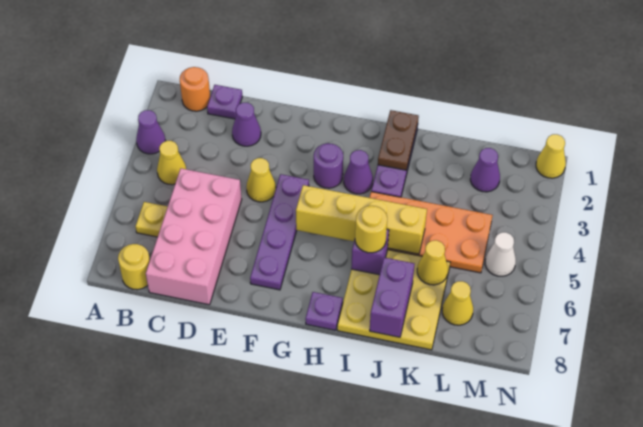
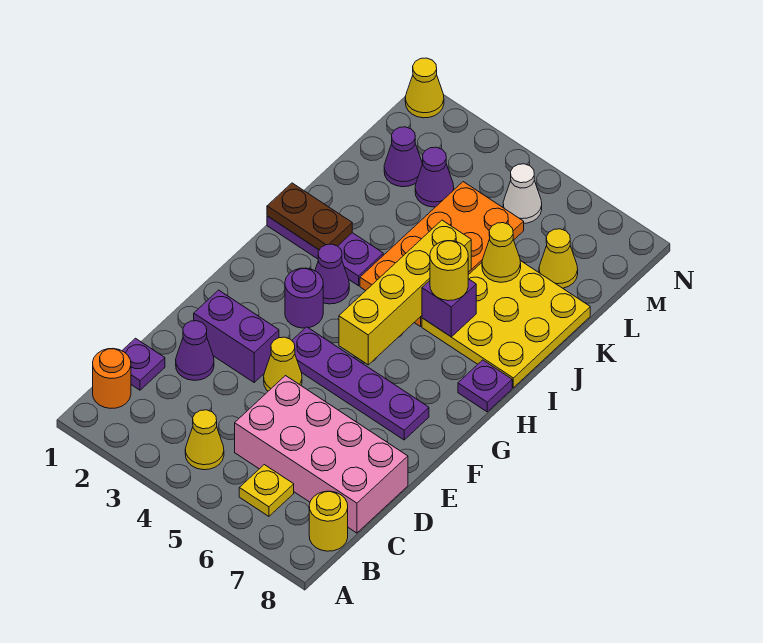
purple 1x1 cone [136,110,166,154] -> purple 1x1 cone moved to [415,147,454,207]
purple 1x2 brick [370,257,414,337] -> purple 1x2 brick moved to [194,290,279,382]

